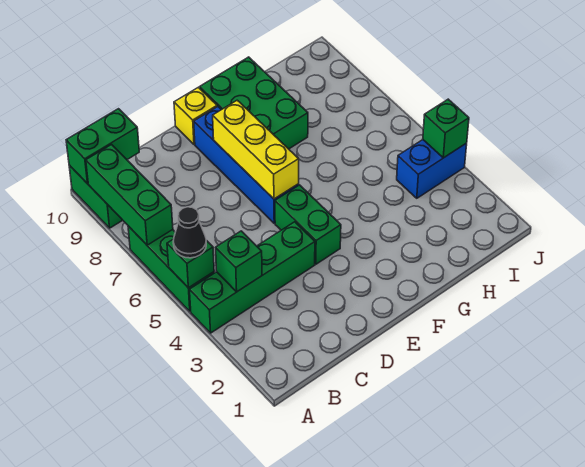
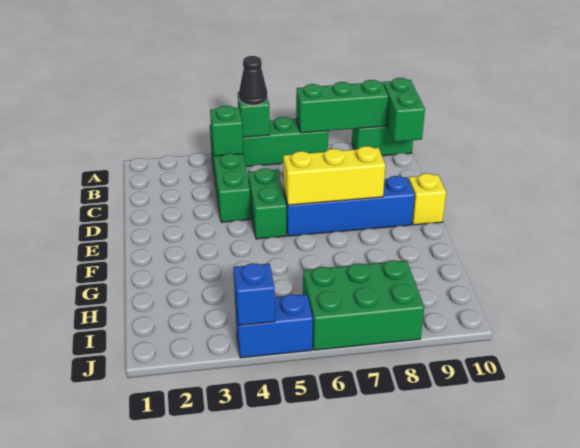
green 1x2 brick [275,185,341,264] -> green 1x2 brick turned to [248,168,286,239]
green 2x3 brick [200,57,308,149] -> green 2x3 brick moved to [303,260,424,350]
blue 1x2 brick [397,140,467,198] -> blue 1x2 brick turned to [235,294,313,358]
green 1x1 brick [423,99,469,158] -> blue 1x1 brick [233,263,275,325]

